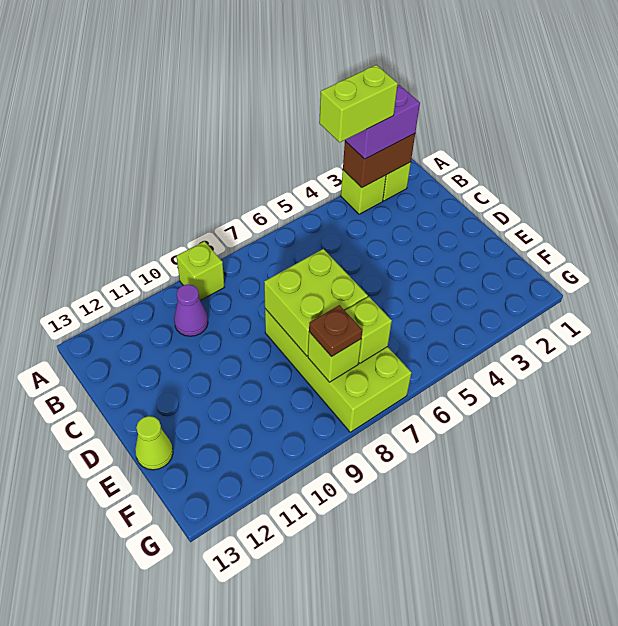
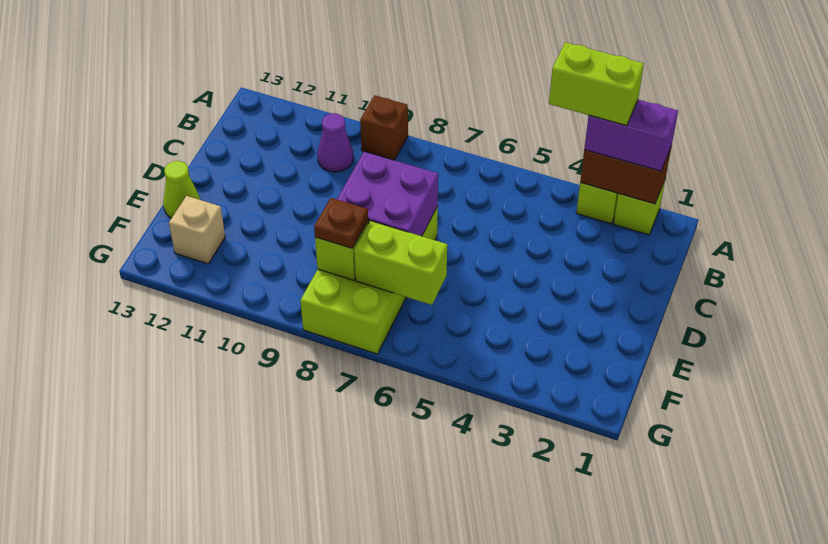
lime 1x1 brick [176,241,224,301] -> brown 1x1 brick [360,95,408,160]
lime 2x2 brick [264,249,368,356] -> purple 2x2 brick [337,152,438,236]
lime 1x1 brick [345,297,392,363] -> lime 1x2 brick [354,221,447,305]
none -> tan 1x1 brick [169,196,225,264]

